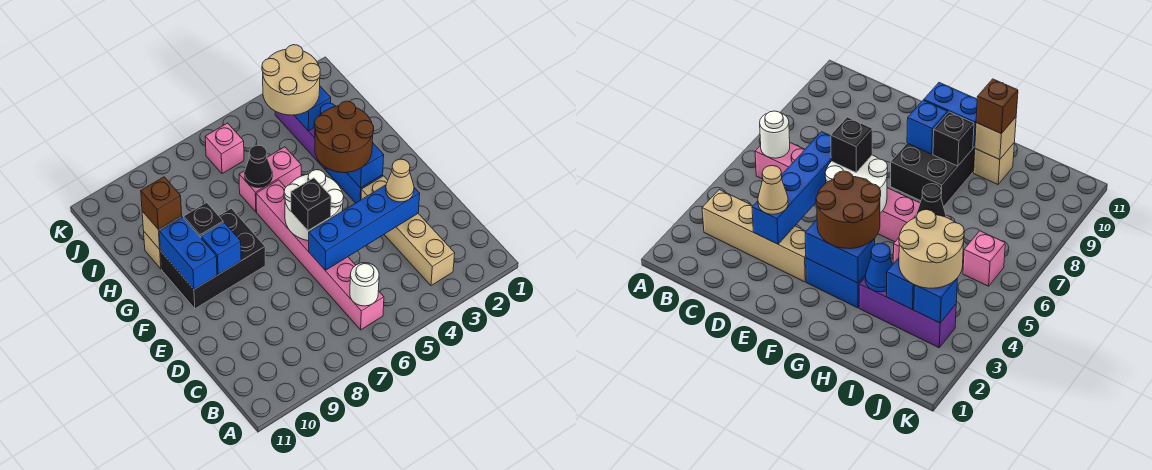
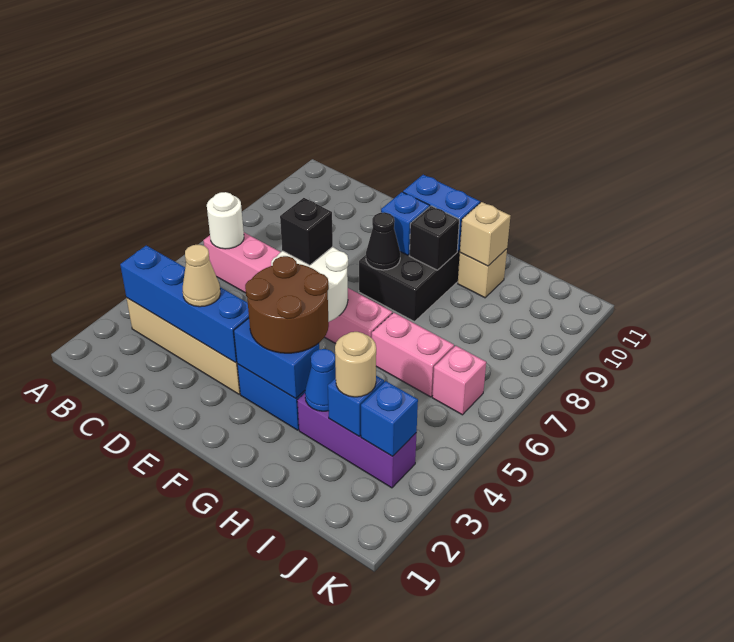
blue 1x4 brick [309,185,420,270] -> blue 1x4 brick turned to [120,245,249,363]
pink 1x2 brick [239,147,301,212] -> pink 1x2 brick turned to [372,313,454,397]
black 1x1 cone [245,145,272,188] -> black 1x1 cone moved to [366,212,400,270]
brown 1x1 brick [141,177,182,230] -> none
tan 2x2 round brick [262,45,320,115] -> tan 1x1 round brick [335,332,376,397]

